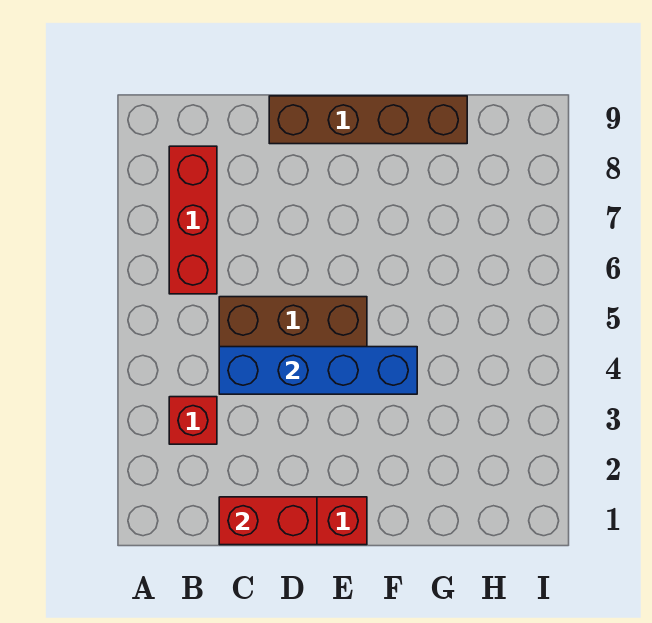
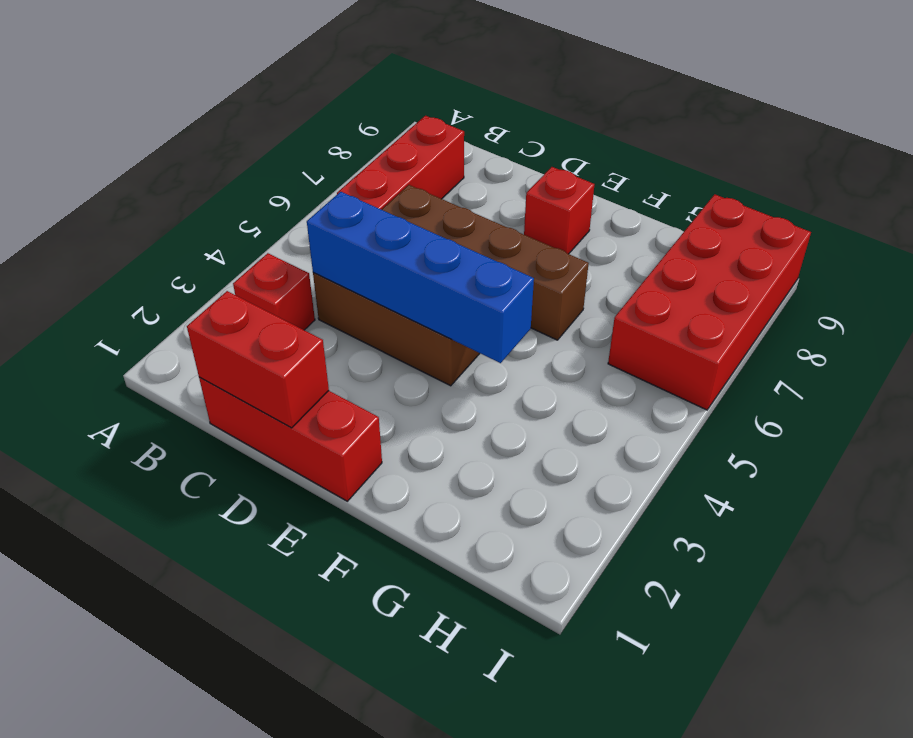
brown 1x4 brick [269,96,467,144] -> brown 1x4 brick moved to [382,185,589,340]
none -> red 1x1 brick [524,167,595,254]
none -> red 2x4 brick [608,194,811,410]

